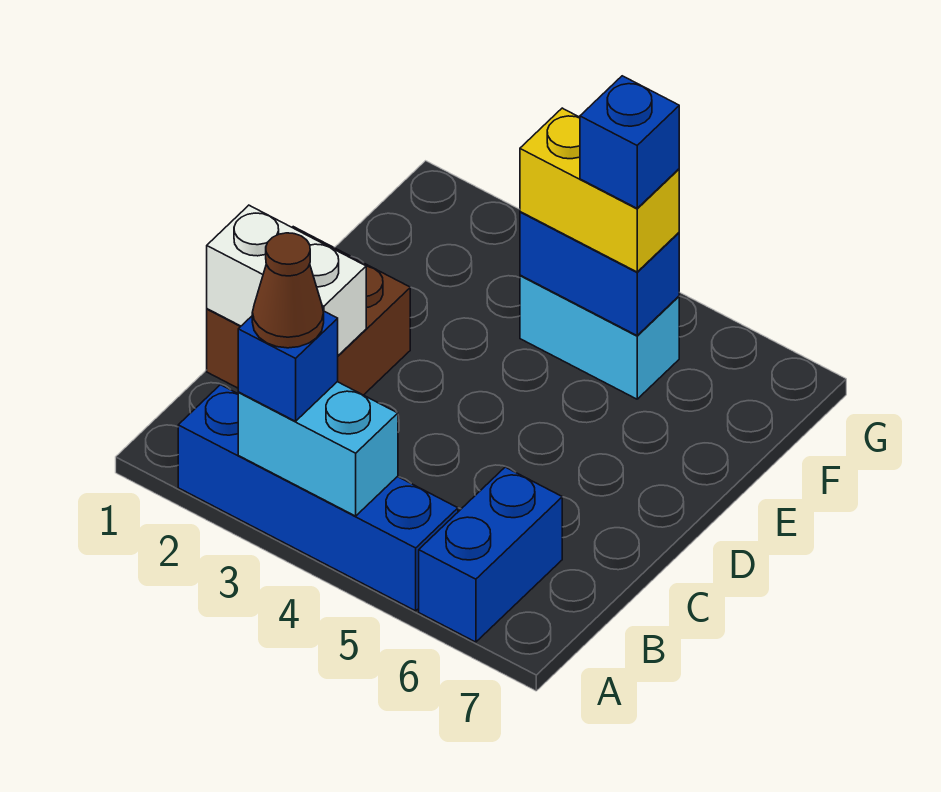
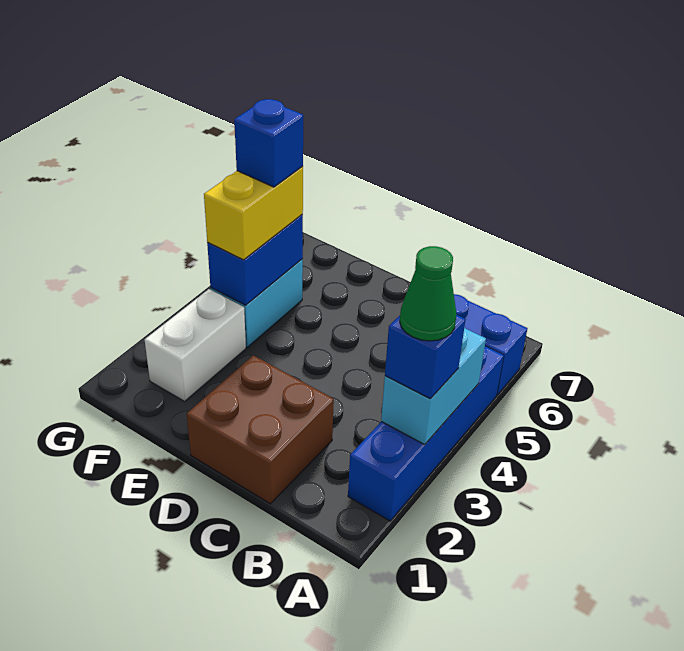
brown 1x1 cone [252,233,324,348] -> green 1x1 cone [400,246,456,341]
white 1x2 brick [207,205,366,355] -> white 1x2 brick moved to [145,289,246,401]

